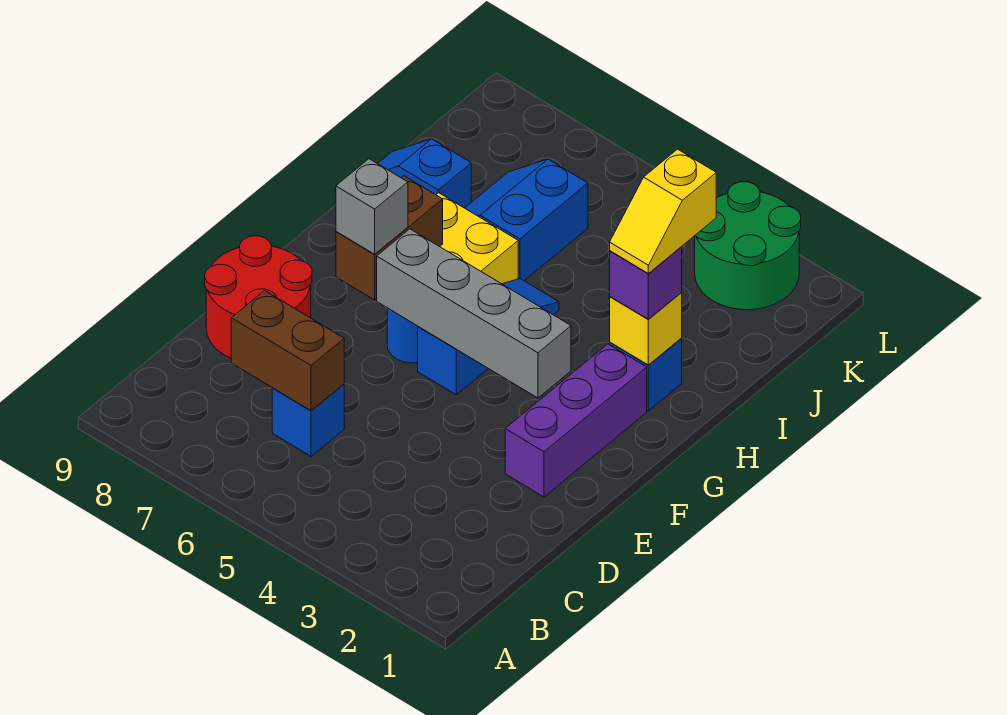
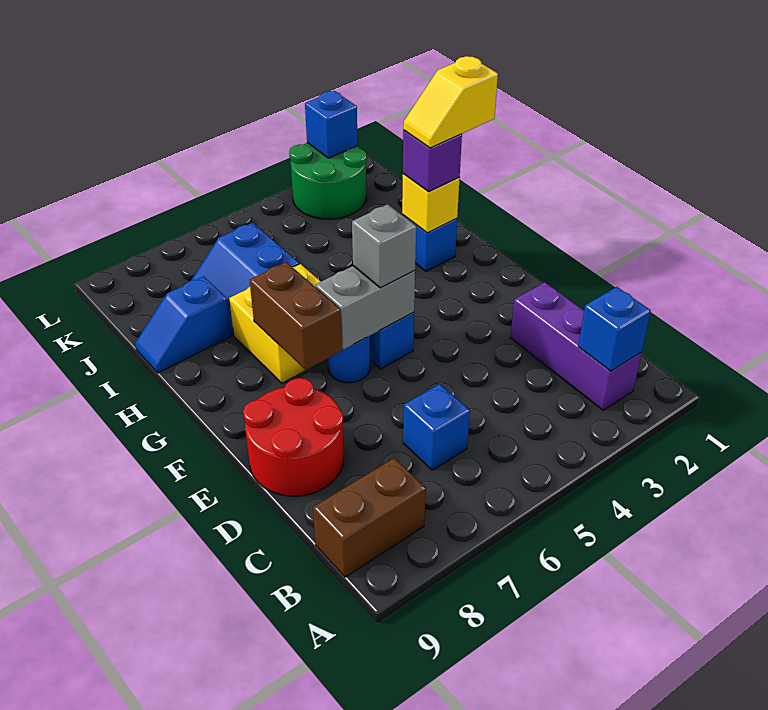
none -> blue 1x1 brick [578,287,651,371]
brown 1x2 brick [231,291,344,411] -> brown 1x2 brick moved to [313,458,426,577]
purple 1x3 brick [505,344,647,497] -> purple 1x3 brick moved to [510,282,642,410]
grey 1x4 brick [377,229,571,398] -> grey 1x2 brick [315,266,415,349]
grey 1x1 brick [336,159,408,254] -> grey 1x1 brick moved to [352,204,416,288]
yellow 1x2 slope [610,149,716,273] -> yellow 1x2 slope turned to [403,56,498,148]
none -> blue 1x1 brick [305,91,358,158]

